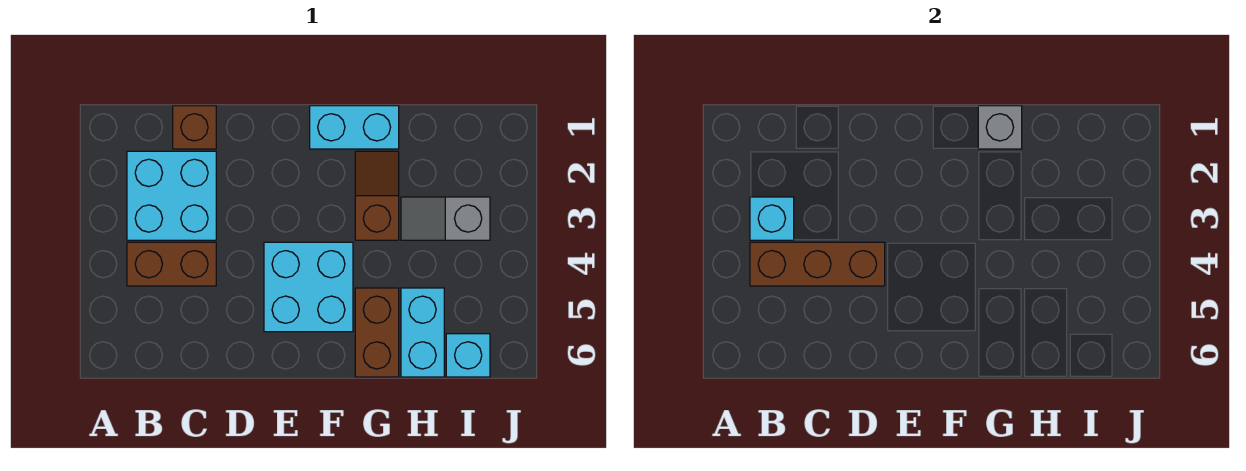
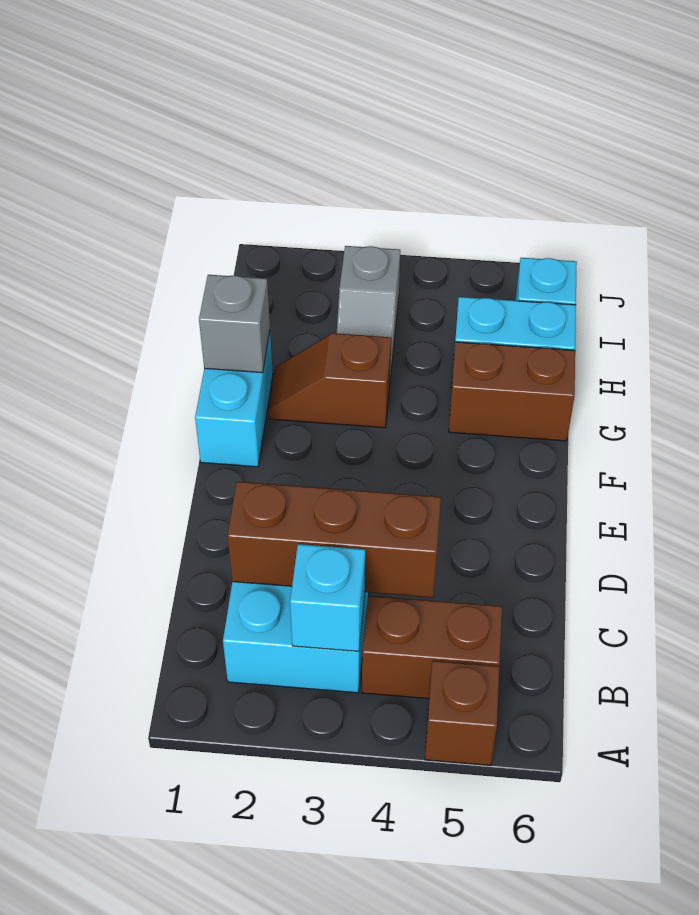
brown 1x2 brick [127,242,216,286] -> brown 1x2 brick turned to [362,596,502,699]
brown 1x3 brick [750,242,885,286] -> brown 1x3 brick turned to [227,482,441,597]
brown 1x1 brick [173,106,216,149] -> brown 1x1 brick moved to [425,661,500,765]
cyan 2x2 brick [264,242,353,332] -> none

